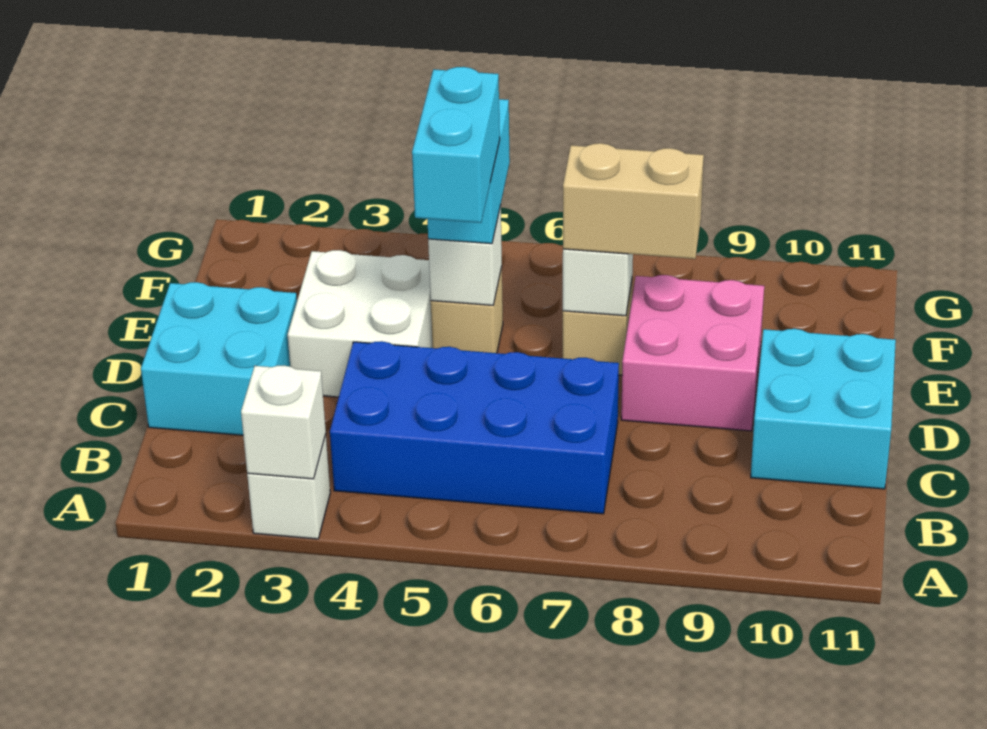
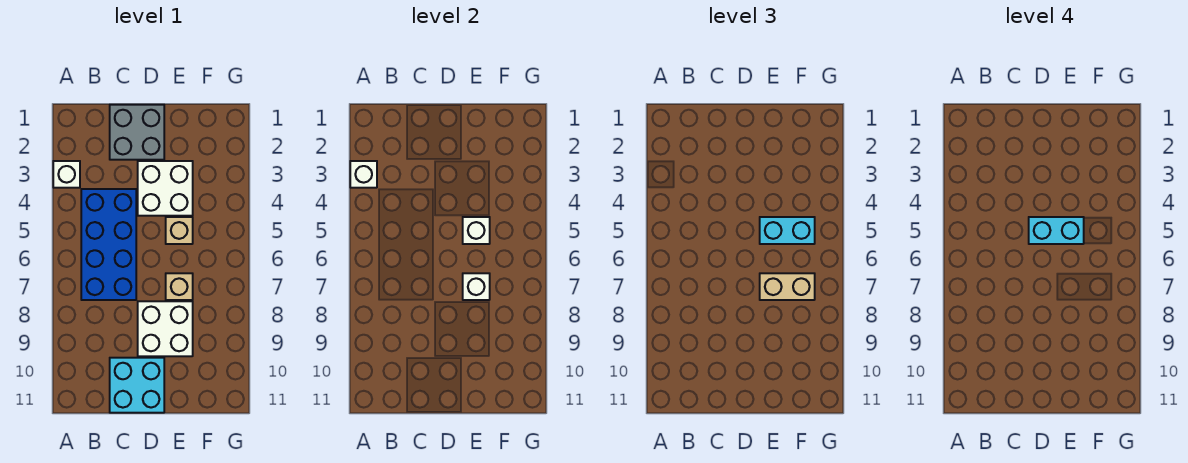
cyan 2x2 brick [141,282,297,435] -> grey 2x2 brick [110,105,164,160]
pink 2x2 brick [621,275,764,431] -> white 2x2 brick [138,301,193,356]
tan 1x2 brick [563,143,704,259] -> tan 1x2 brick turned to [760,273,815,300]

